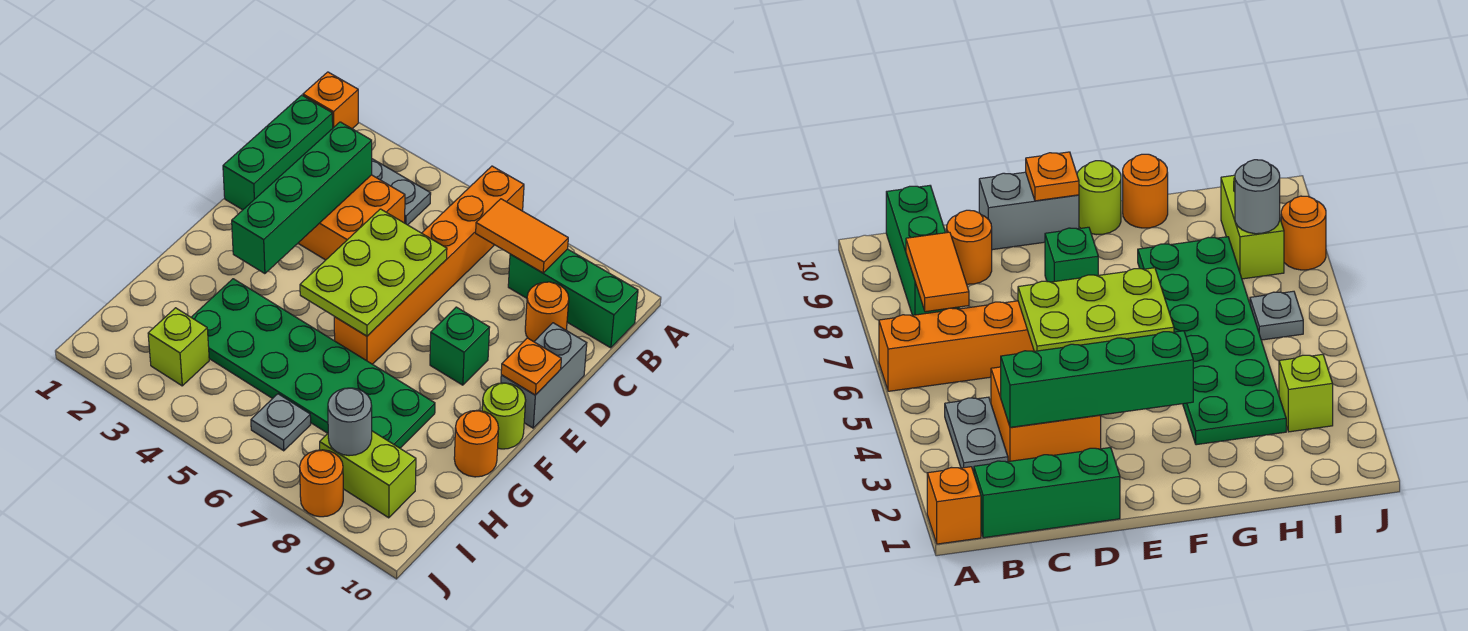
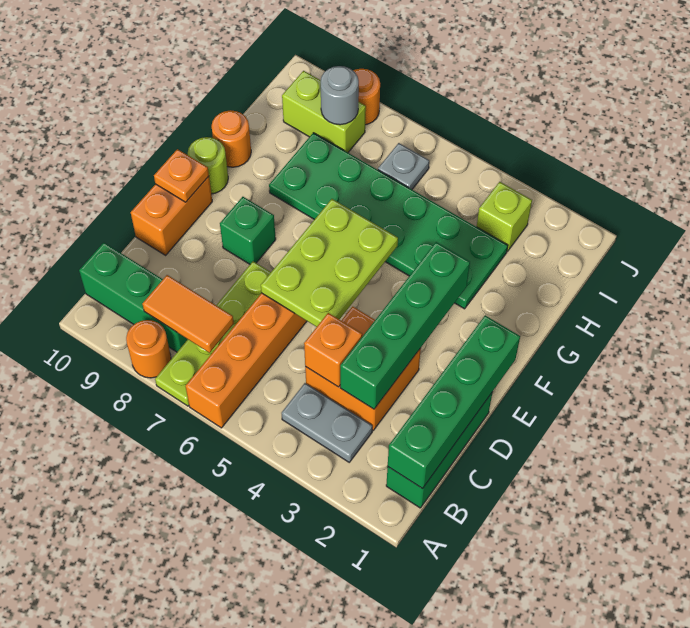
orange 1x1 brick [303,72,358,129] -> orange 1x1 brick moved to [304,313,362,387]
none -> lime 1x4 plate [155,261,271,406]
none -> green 1x4 brick [388,315,520,489]
orange 1x1 round brick [525,282,569,342] -> orange 1x1 round brick moved to [126,320,171,378]
grey 1x2 brick [501,323,587,428] -> orange 1x2 brick [131,176,212,255]

